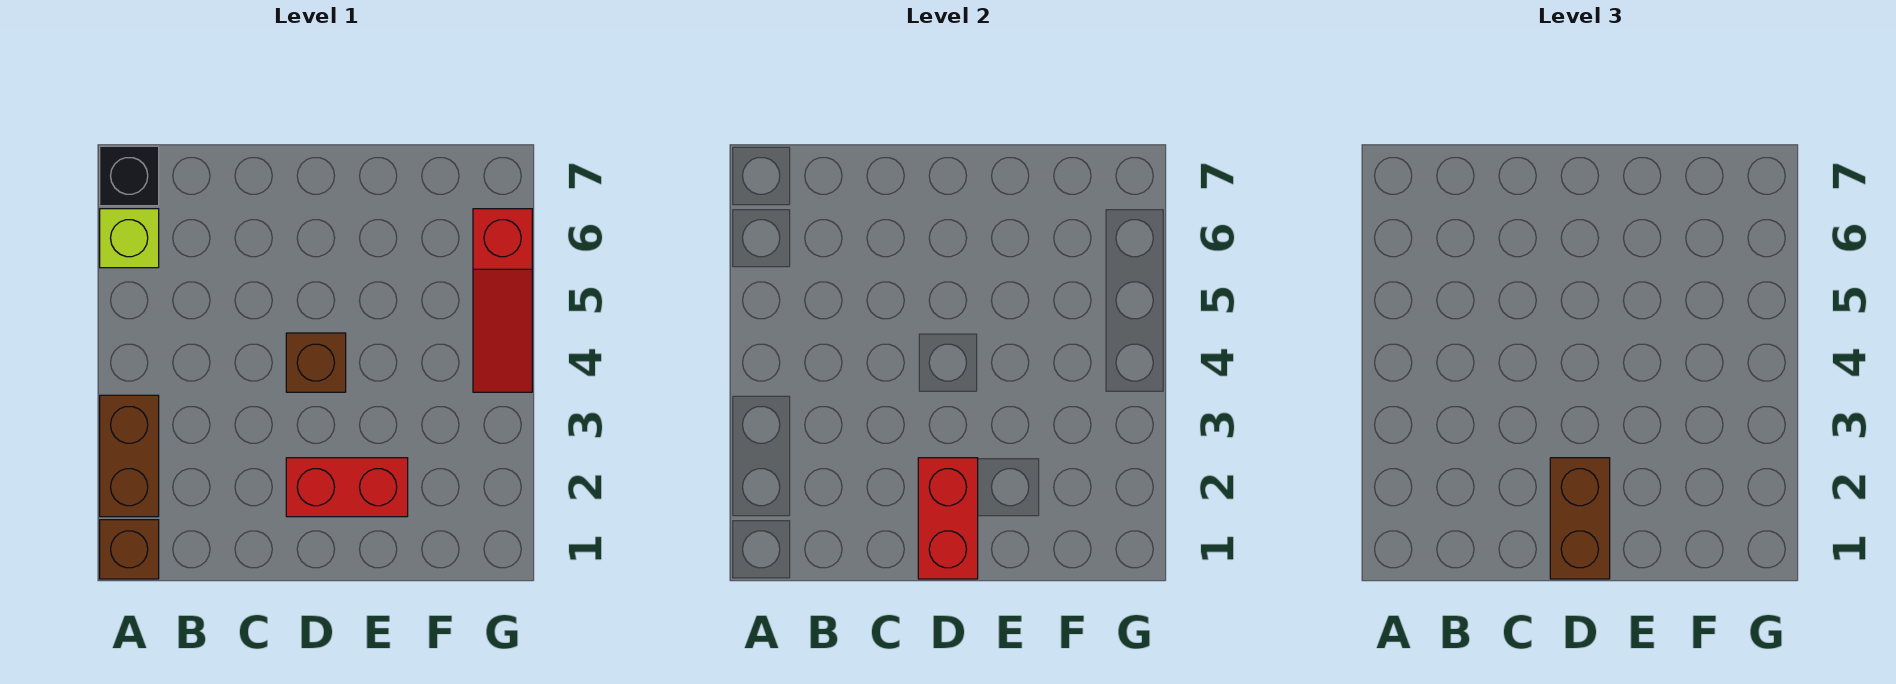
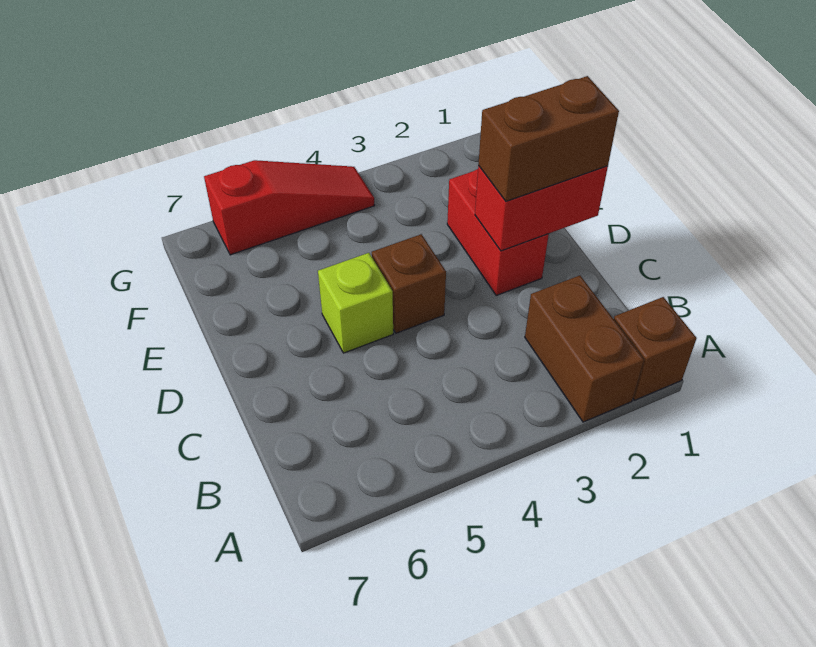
brown 1x2 brick [100,395,159,517] -> brown 1x2 brick turned to [525,275,644,422]
lime 1x1 brick [100,209,159,268] -> lime 1x1 brick moved to [318,253,393,353]
black 1x1 brick [100,146,159,206] -> none

